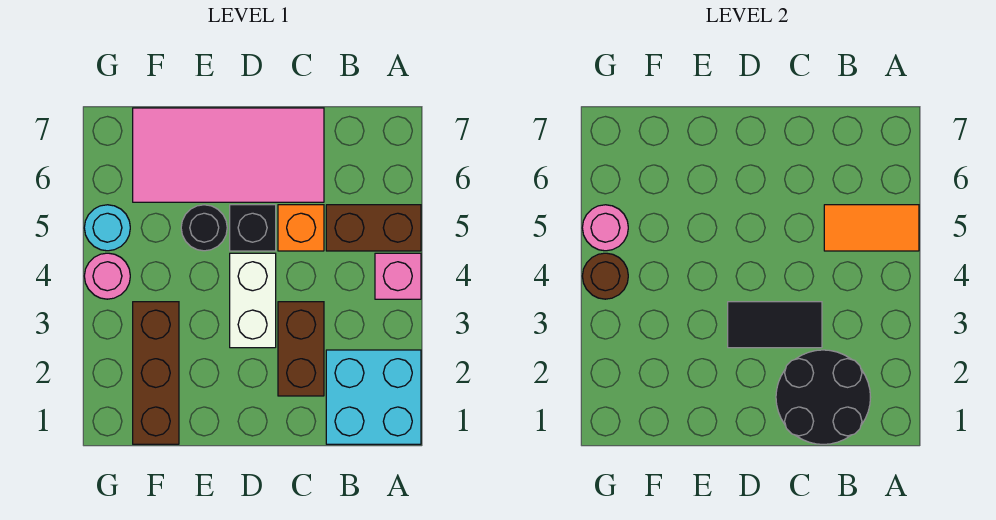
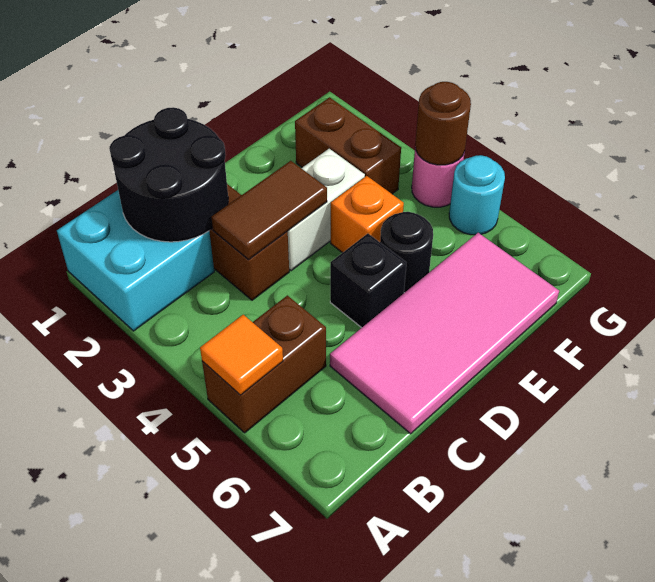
pink 1x1 brick [375,253,421,299] -> none
orange 1x2 tile [824,205,919,251] -> orange 1x1 tile [200,315,283,395]
black 1x2 tile [728,302,822,348] -> brown 1x2 tile [211,161,327,259]
orange 1x1 brick [278,205,324,251] -> orange 1x1 brick moved to [331,176,404,253]
white 1x2 brick [230,253,276,348] -> white 1x2 brick turned to [287,149,365,271]
brown 1x3 brick [133,302,179,444] -> brown 1x2 brick [295,97,401,194]
pink 1x1 round brick [582,205,628,251] -> none

